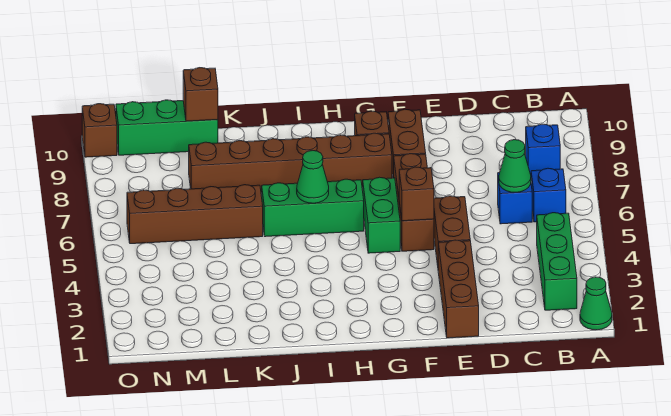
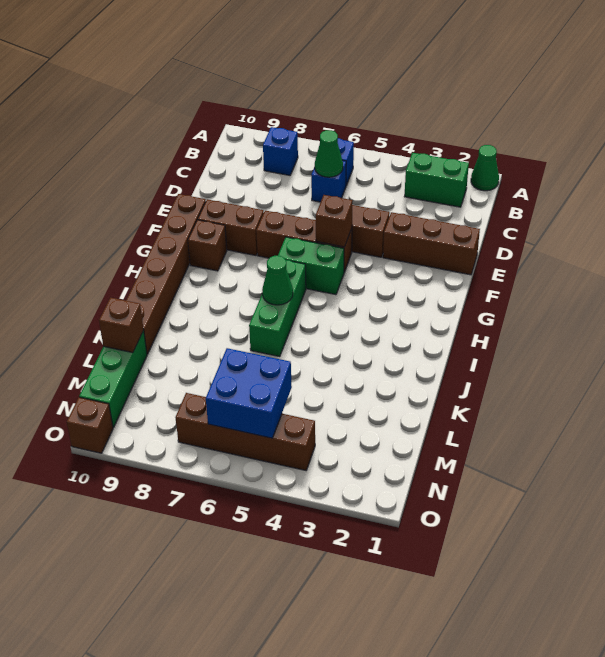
green 1x3 brick [537,213,577,310] -> green 1x2 brick [404,153,469,207]
brown 1x6 brick [189,133,392,192] -> brown 1x6 brick moved to [126,194,206,354]
brown 1x4 brick [127,185,263,244] -> brown 1x4 brick turned to [176,393,315,470]
none -> blue 2x2 brick [206,348,292,438]

